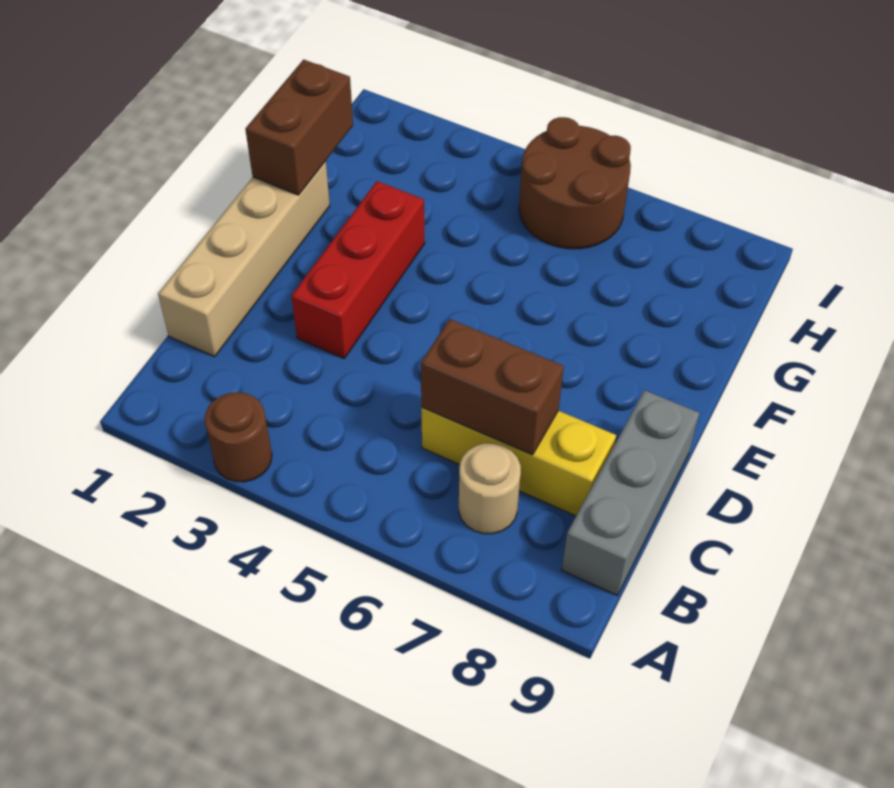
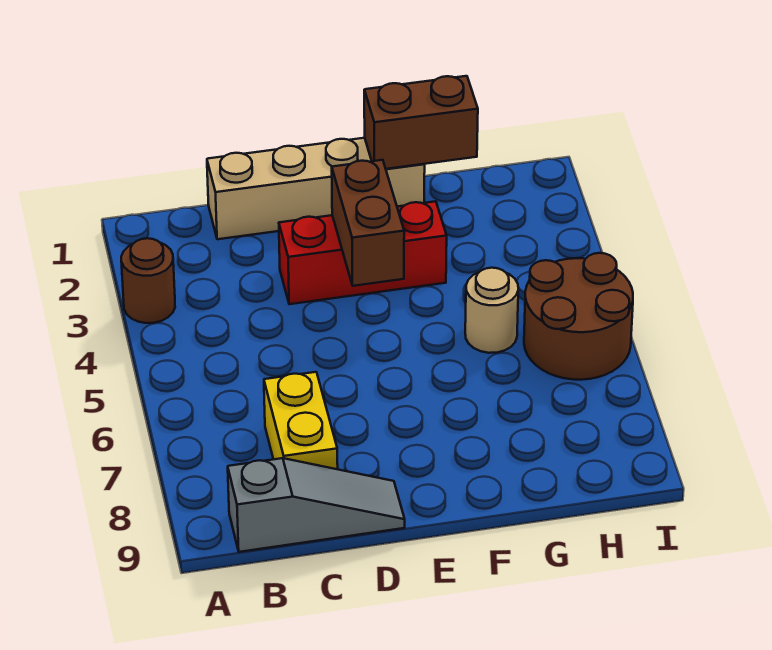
tan 1x1 round brick [459,443,521,534] -> tan 1x1 round brick moved to [465,268,518,353]
grey 1x3 brick [562,390,699,595] -> grey 1x3 slope [228,458,405,552]
yellow 1x3 brick [421,407,616,516] -> yellow 1x2 brick [264,372,338,469]
brown 1x2 brick [421,319,564,455] -> brown 1x2 brick moved to [332,160,404,286]

